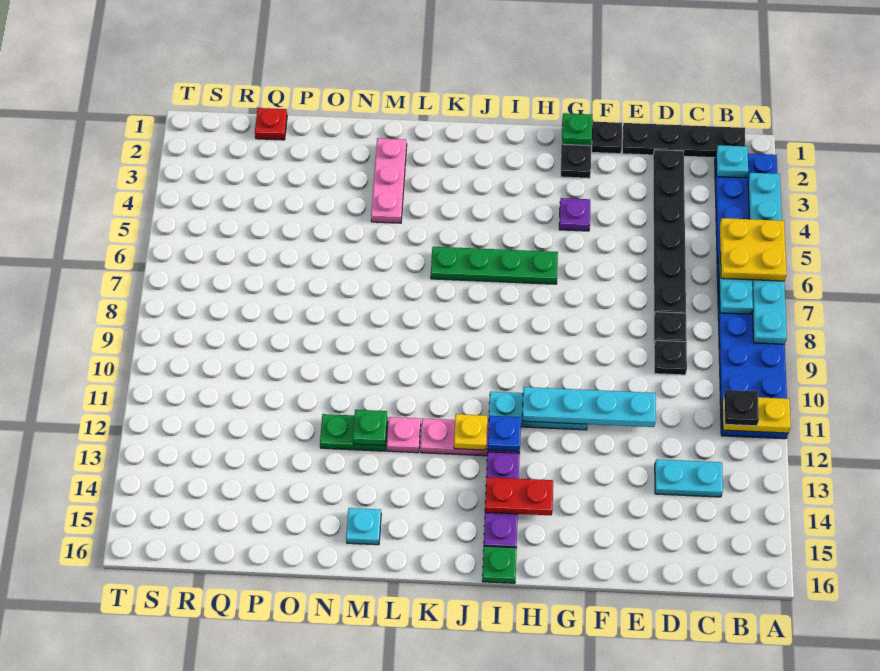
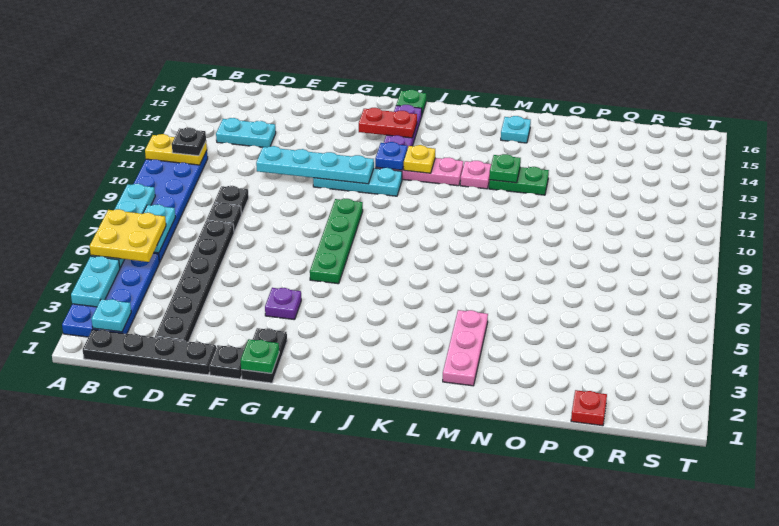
green 1x4 plate [431,247,558,284] -> green 1x4 plate turned to [310,199,363,284]

